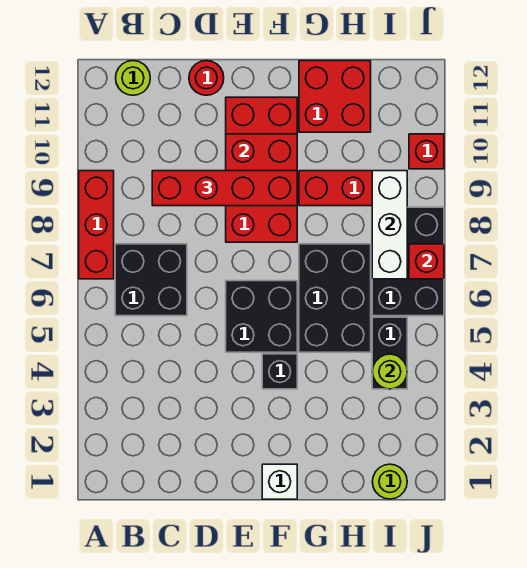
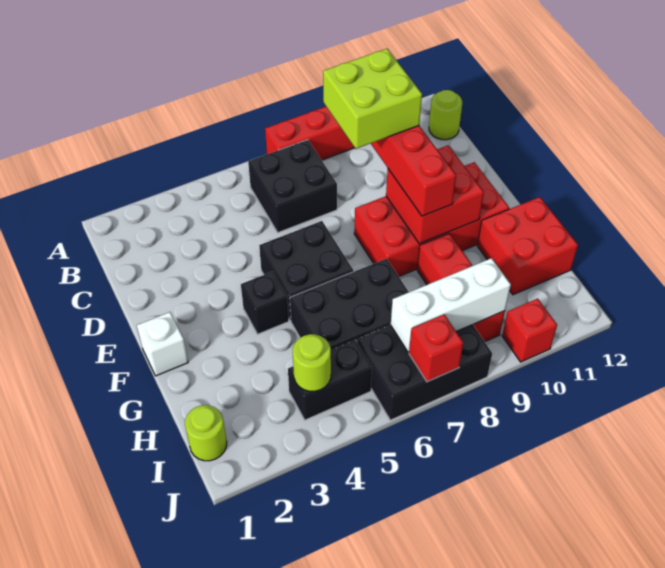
none -> lime 2x2 brick [323,49,422,149]
red 1x1 round brick [189,61,224,95] -> none

